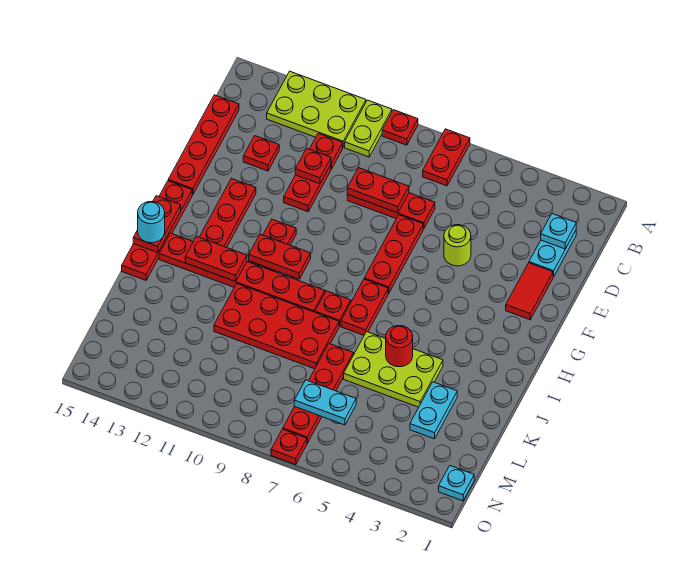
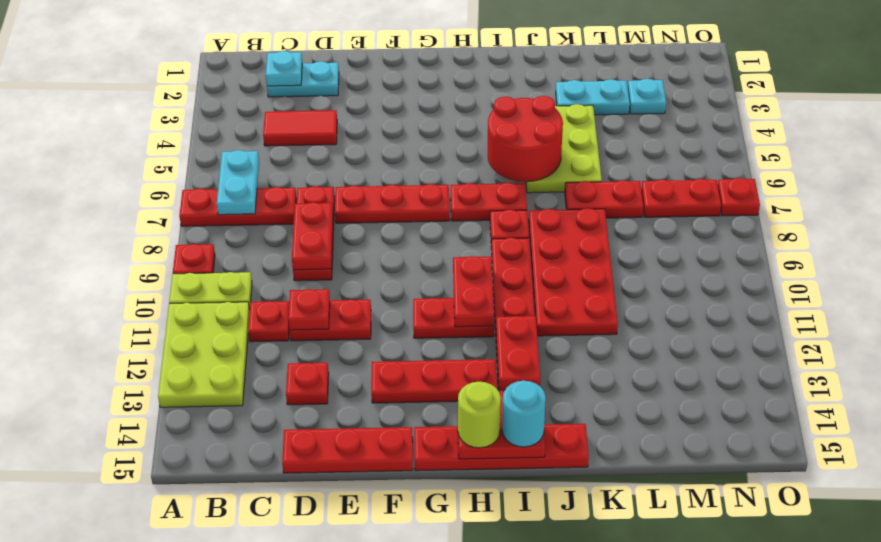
red 1x2 plate [423,129,470,186] -> red 1x3 plate [179,187,297,226]
red 1x4 plate [168,95,239,195] -> red 1x3 plate [282,427,413,473]
red 1x2 tile [506,263,553,320] -> red 1x2 tile moved to [263,110,337,146]
lime 1x1 round brick [444,225,471,266] -> lime 1x1 round brick moved to [458,382,501,448]
red 1x1 round brick [386,326,413,367] -> red 2x2 round brick [488,96,563,182]
cyan 1x2 plate [294,380,356,425] -> cyan 1x2 plate moved to [217,150,259,215]
cyan 1x1 plate [439,466,474,501] -> cyan 1x1 plate moved to [628,79,666,114]

